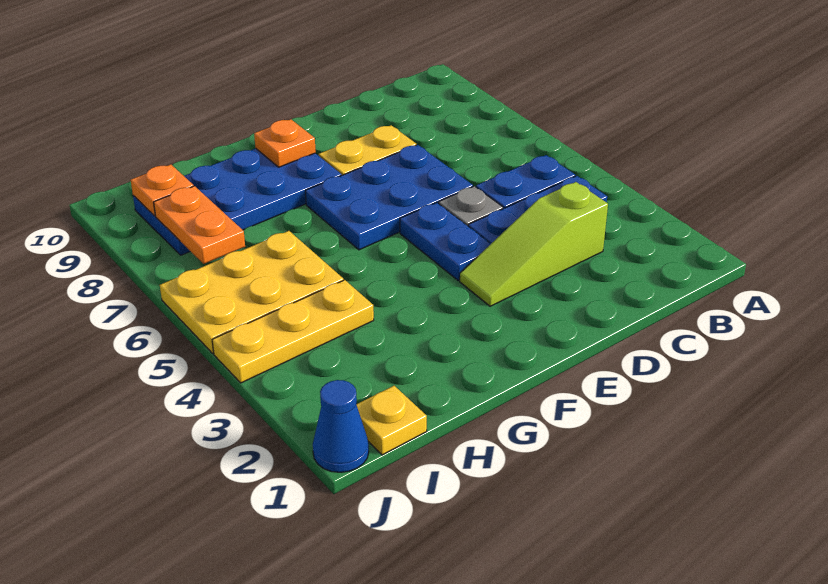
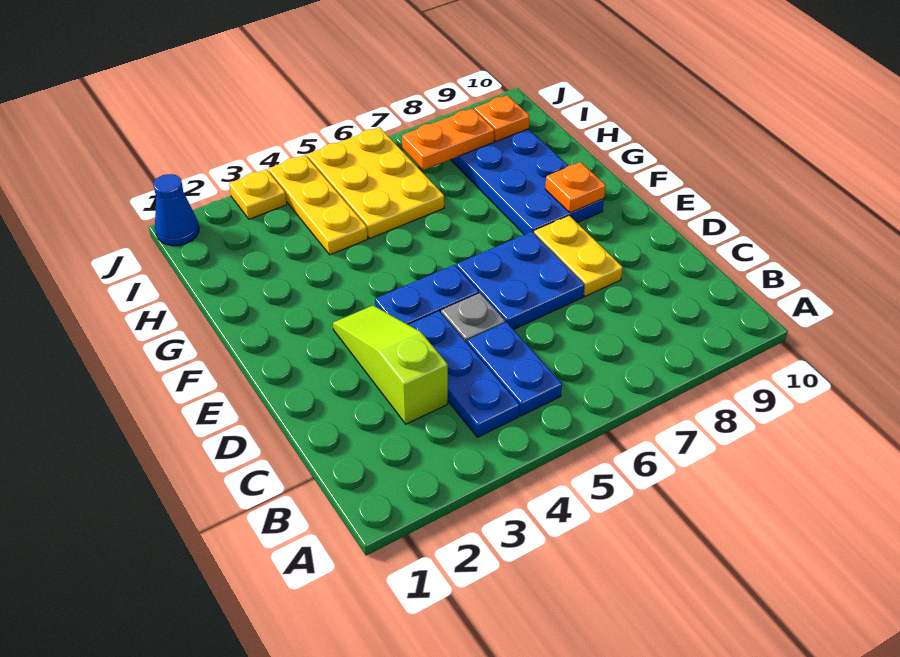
blue 2x3 plate [305,145,473,250] -> blue 2x2 plate [456,232,585,330]
yellow 1x1 plate [356,386,427,455] -> yellow 1x1 plate moved to [229,169,287,219]

